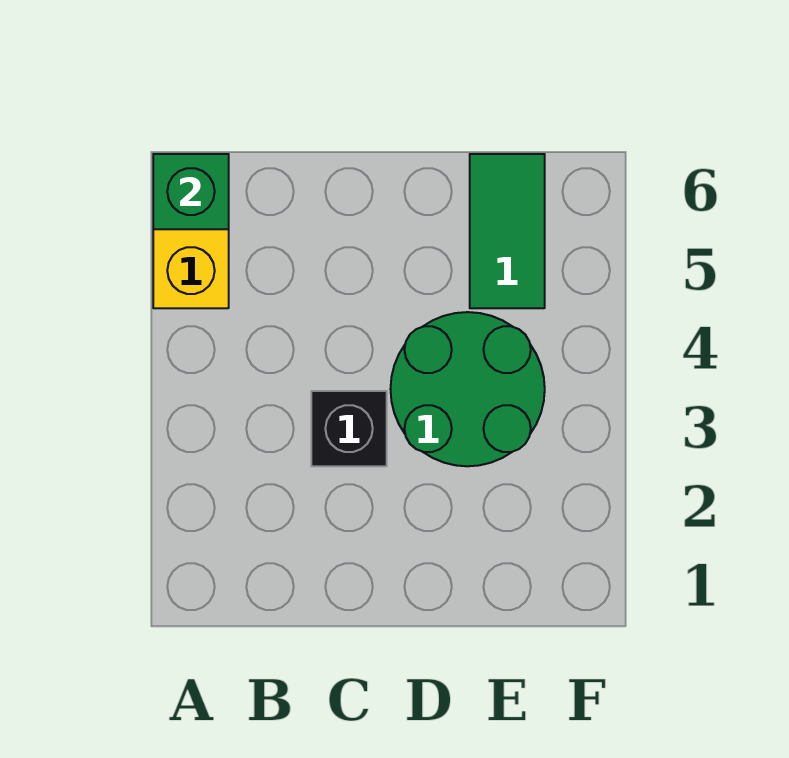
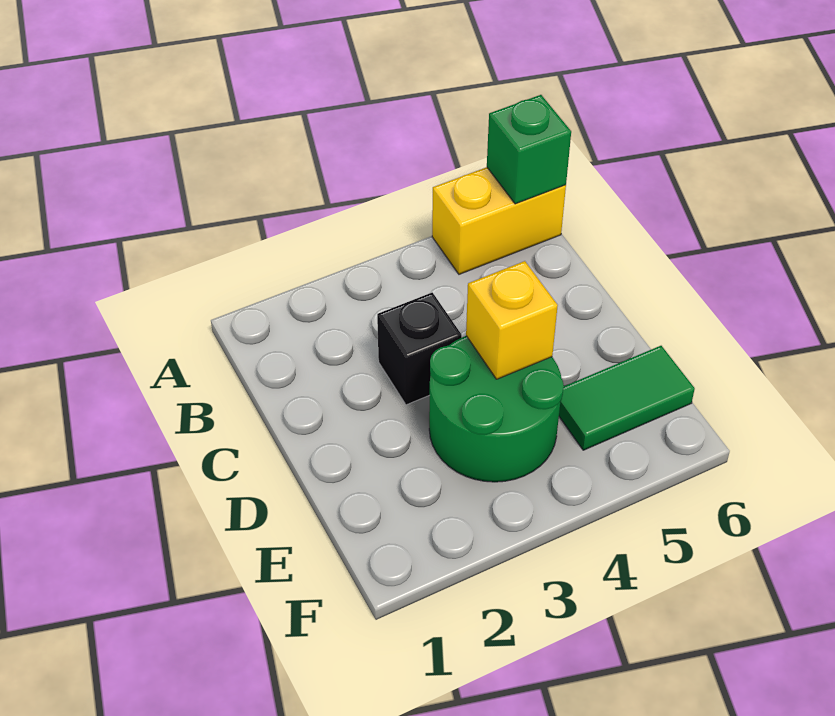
none -> yellow 1x1 brick [466,261,558,379]

